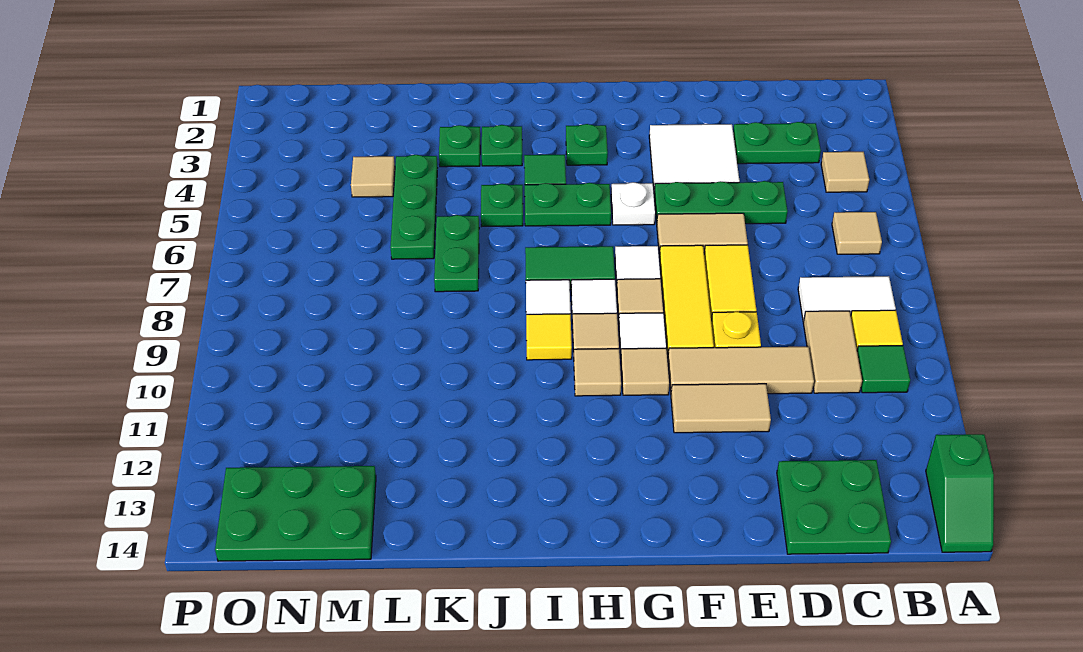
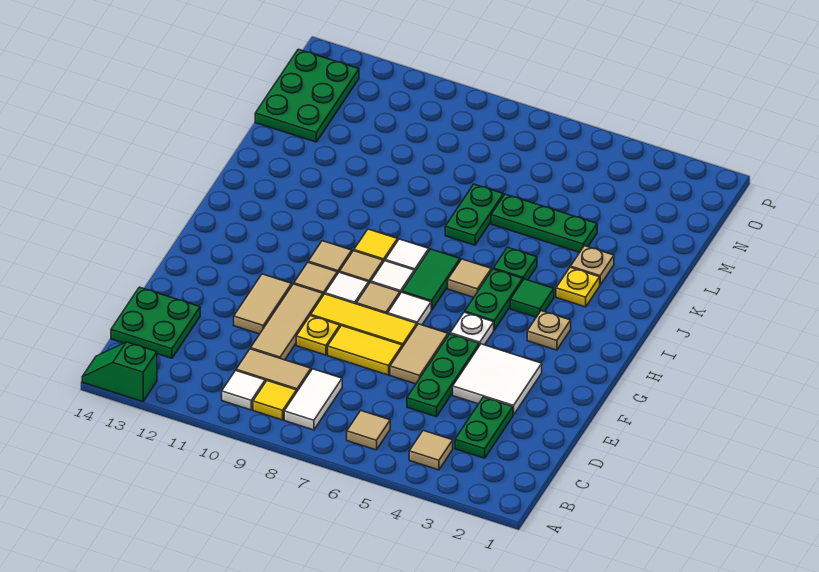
green 1x1 tile [857,346,910,393] -> white 1x1 tile [222,371,265,410]
green 1x1 plate [566,124,608,165] -> tan 1x1 plate [527,311,571,350]
green 1x1 plate [482,125,522,166] -> yellow 1x1 plate [556,267,600,307]
green 1x1 plate [439,125,480,167] -> tan 1x1 plate [570,246,614,285]
green 1x2 plate [434,215,479,292] -> green 1x2 plate turned to [445,184,503,245]
tan 1x1 tile [351,156,395,197] -> tan 1x1 tile moved to [448,259,491,297]

